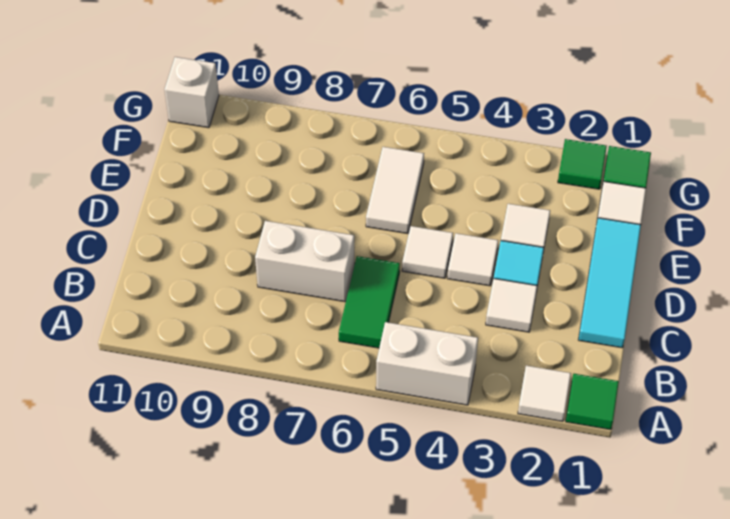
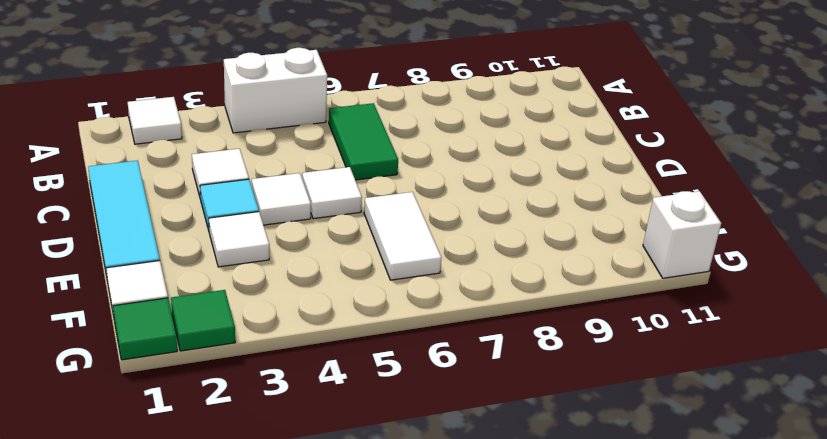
green 1x1 tile [566,374,619,430] -> none
white 1x2 brick [255,221,355,302] -> none

